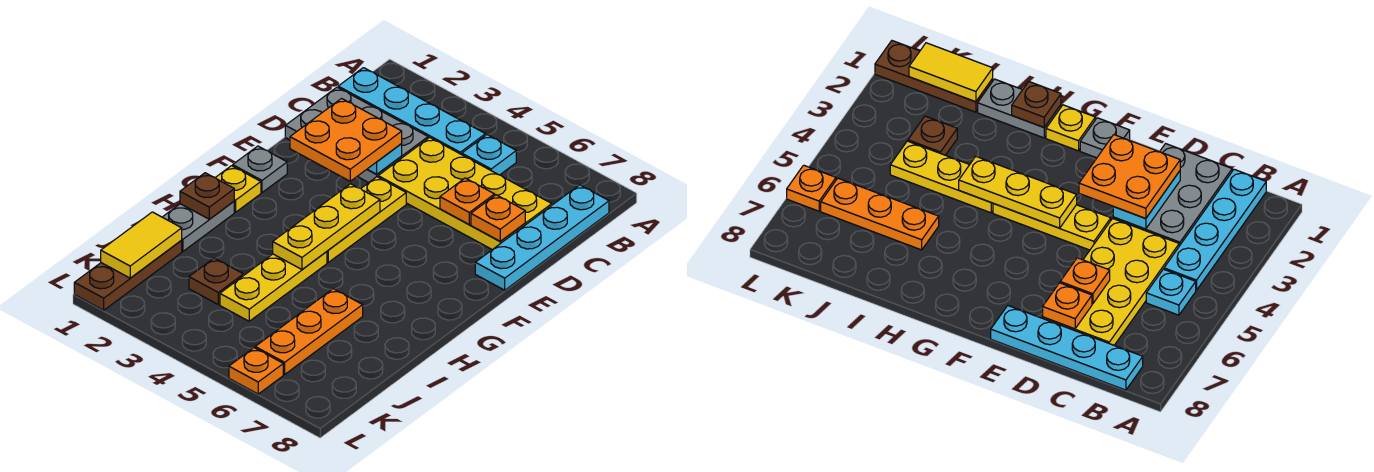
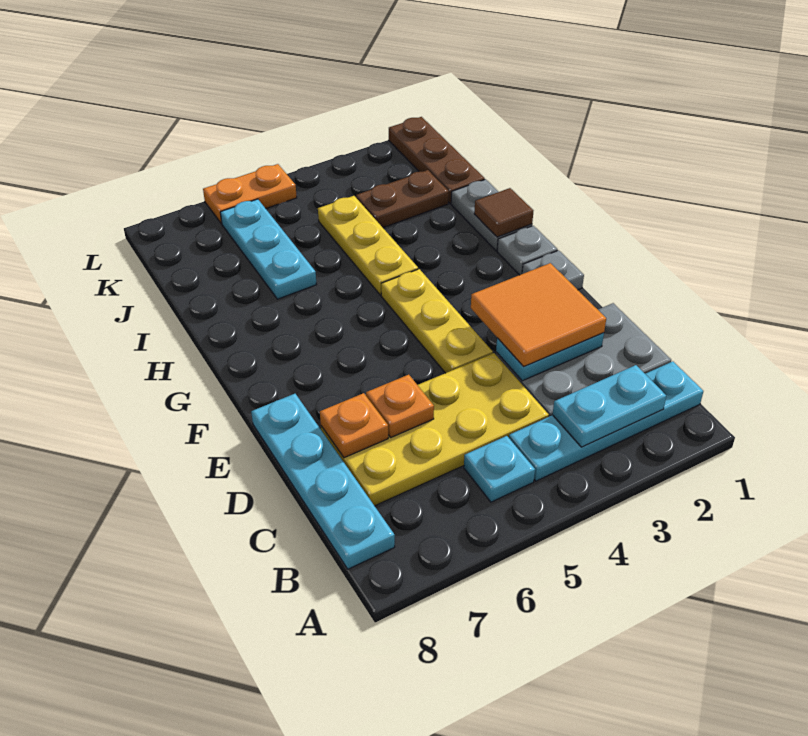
none -> cyan 1x2 plate [552,365,666,447]
orange 2x2 plate [290,99,402,181] -> orange 2x2 tile [471,263,606,367]
yellow 1x3 plate [273,184,380,269] -> none
yellow 1x1 plate [215,166,261,212] -> grey 1x1 plate [497,226,558,275]
brown 1x1 plate [180,173,234,219] -> brown 1x1 tile [474,188,533,237]
orange 1x3 plate [255,289,363,374] -> cyan 1x3 plate [220,199,317,299]
yellow 1x2 tile [101,212,182,278] -> none
brown 1x1 plate [189,258,244,304] -> brown 1x2 plate [356,170,449,228]
orange 1x1 plate [229,348,283,394] -> orange 1x2 plate [203,164,297,224]

